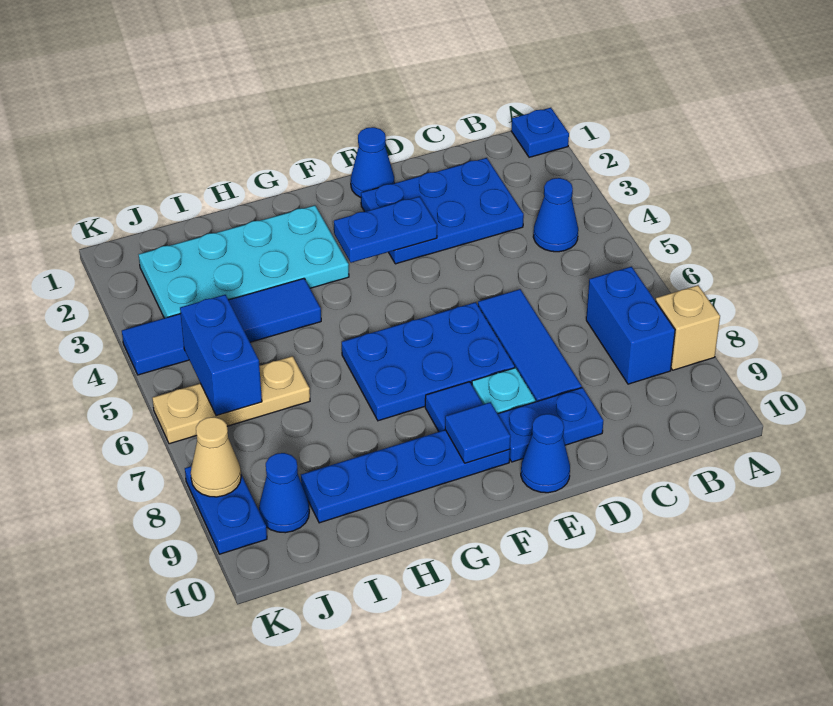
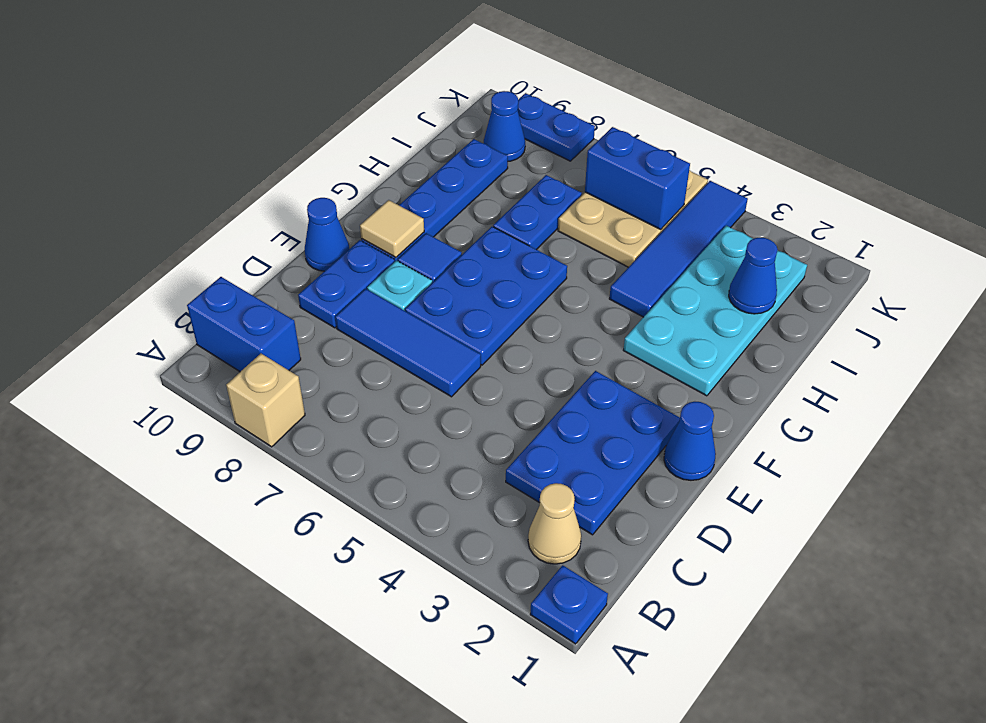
blue 1x1 cone [533,178,578,252] -> blue 1x1 cone moved to [729,237,778,314]
blue 1x2 brick [586,267,675,384] -> blue 1x2 brick moved to [187,277,301,372]
blue 1x2 plate [334,197,437,263] -> blue 1x2 plate moved to [493,175,582,250]
blue 1x1 tile [445,402,511,463] -> tan 1x1 tile [360,200,424,258]
tan 1x3 plate [152,356,310,444] -> tan 2x3 plate [558,170,708,267]
tan 1x1 cone [191,417,241,497] -> tan 1x1 cone moved to [528,483,581,564]

